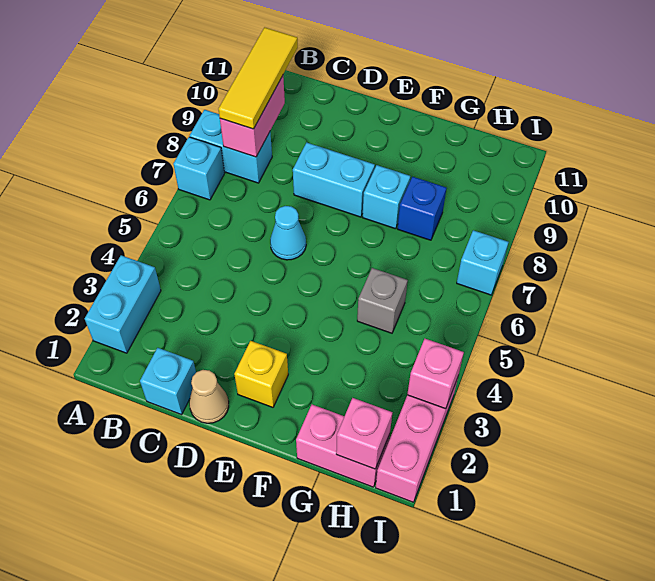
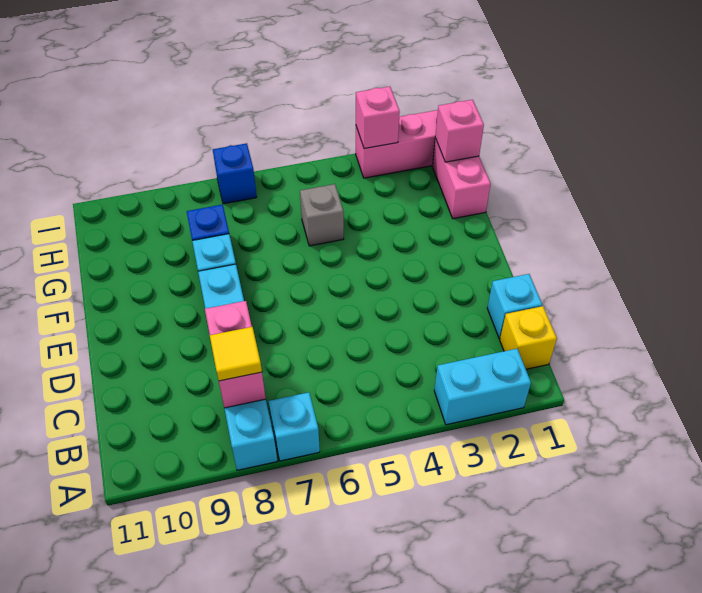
pink 1x2 brick [220,76,285,157] -> pink 1x2 brick turned to [205,301,266,408]
yellow 1x3 tile [219,27,298,129] -> yellow 1x1 tile [210,327,262,381]
tan 1x1 cone [189,370,229,423] -> none
cyan 1x1 cone [270,206,306,260] -> none
yellow 1x1 brick [234,341,288,407] -> yellow 1x1 brick moved to [500,306,557,369]
cyan 1x1 brick [457,230,509,295] -> blue 1x1 brick [213,143,257,204]

